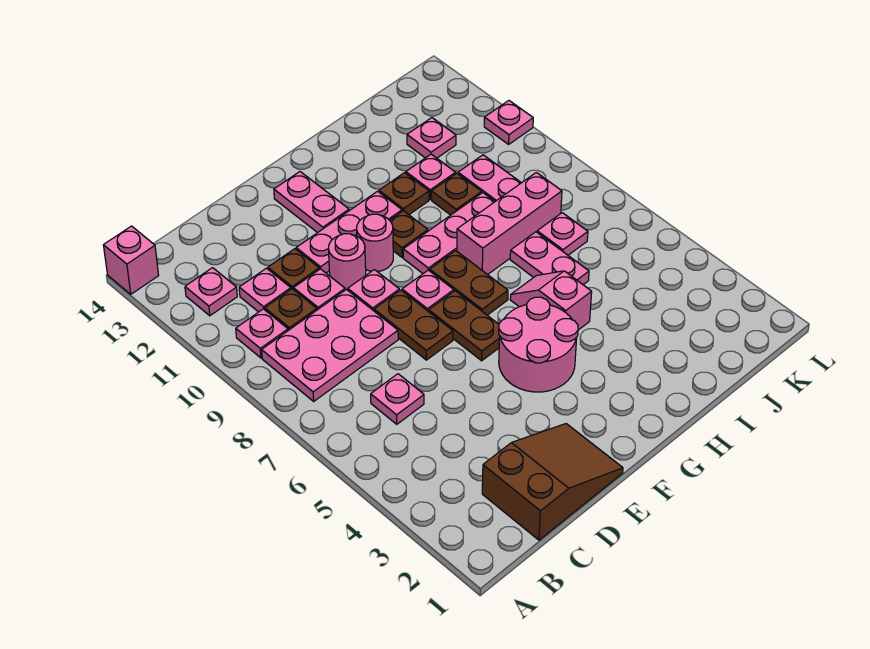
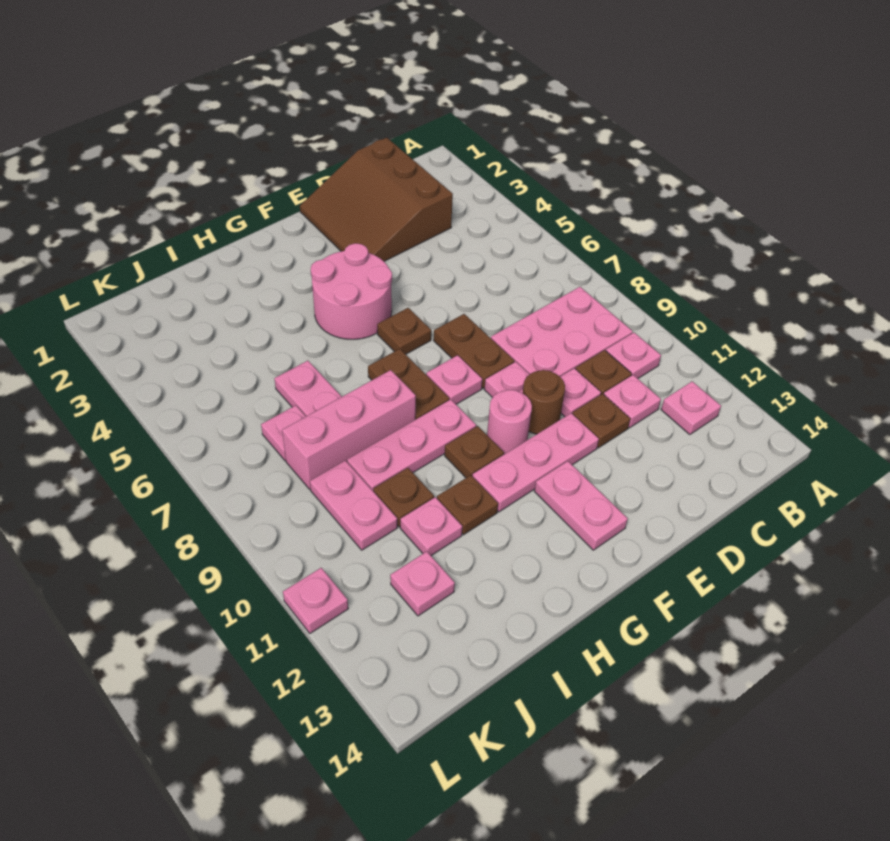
pink 1x1 brick [103,226,159,294] -> none
brown 2x3 slope [482,424,623,540] -> brown 3x3 slope [300,138,453,261]
pink 1x1 plate [371,374,424,424] -> none
pink 1x1 round brick [328,234,366,290] -> brown 1x1 round brick [523,370,565,434]
brown 1x2 plate [429,291,500,361] -> brown 1x1 plate [377,308,431,354]
pink 1x2 slope [510,271,592,330] -> none

